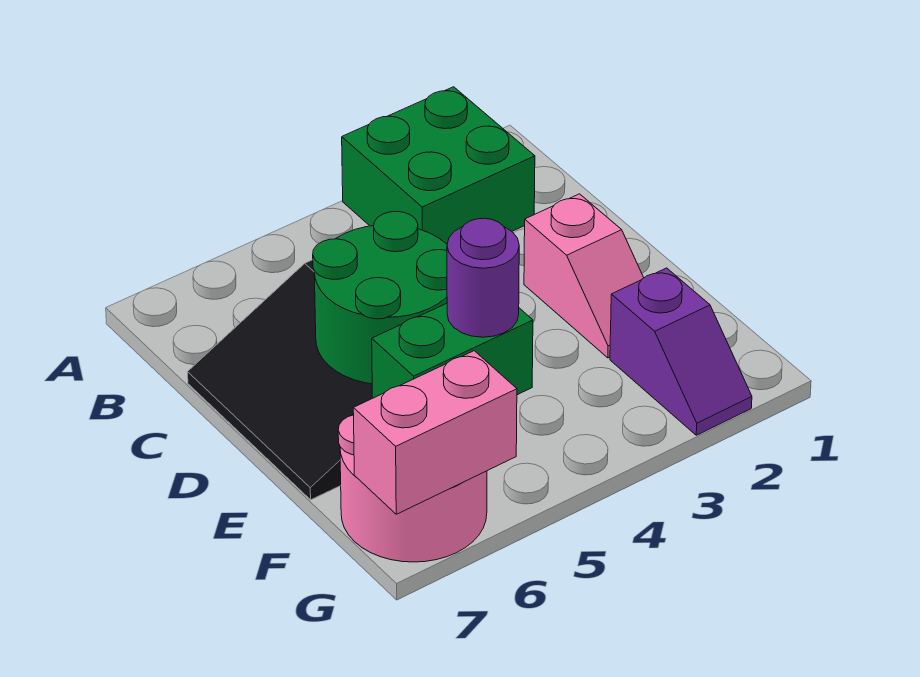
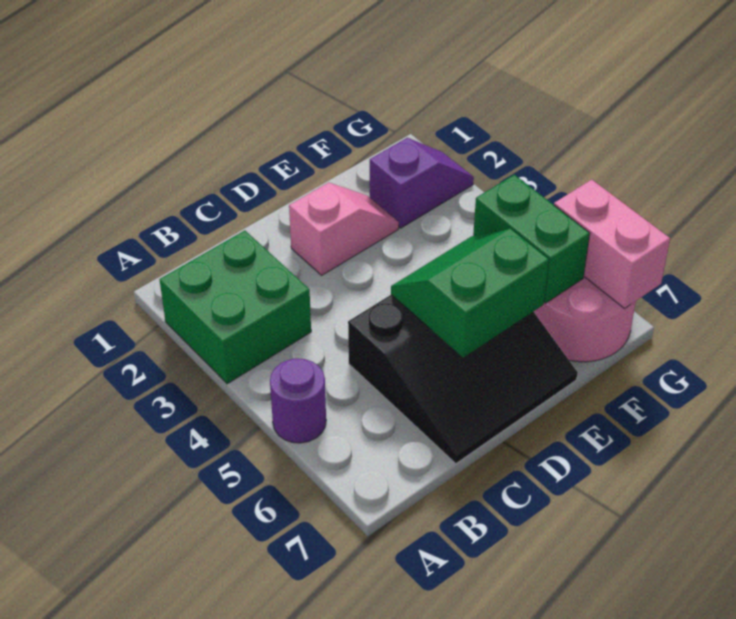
green 2x2 round brick [313,211,447,384] -> green 2x2 slope [391,229,549,358]
purple 1x1 round brick [447,218,519,337] -> purple 1x1 round brick moved to [270,359,326,443]

